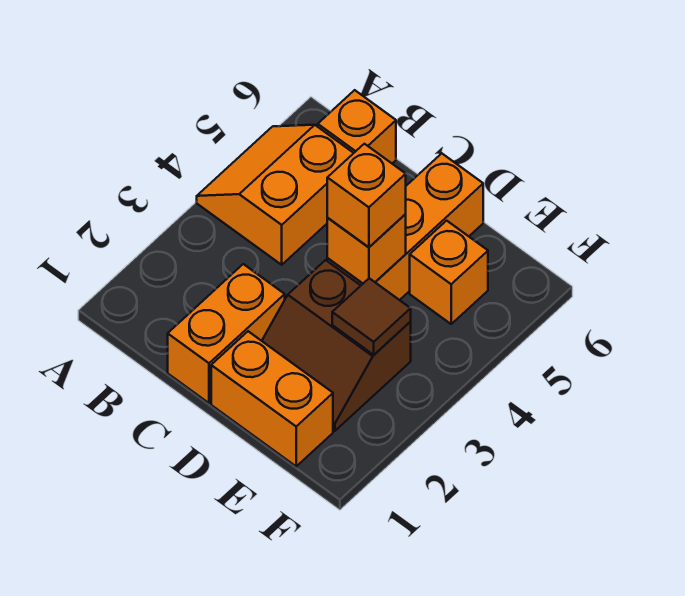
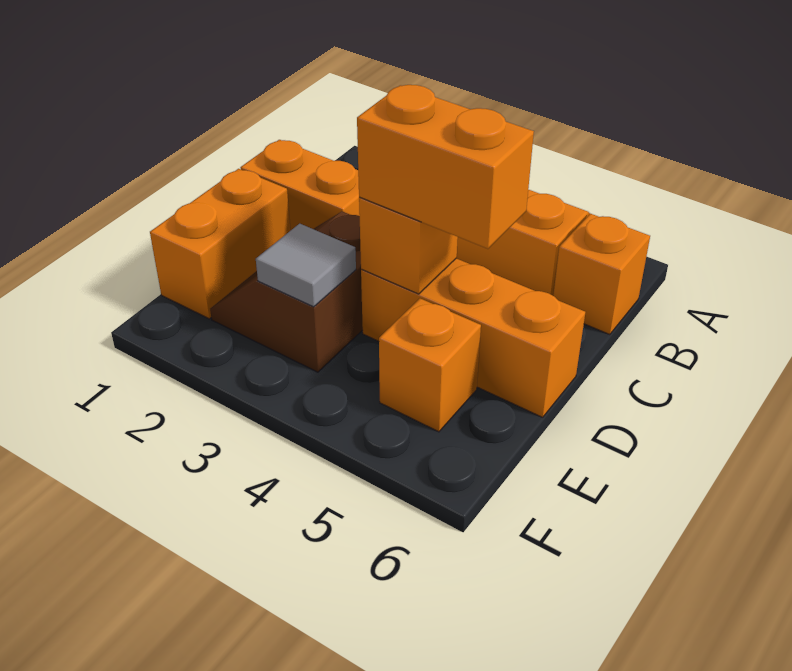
orange 1x1 brick [327,144,406,247] -> orange 1x2 brick [357,85,534,249]
brown 1x1 tile [332,278,411,355] -> grey 1x1 tile [256,224,356,307]

